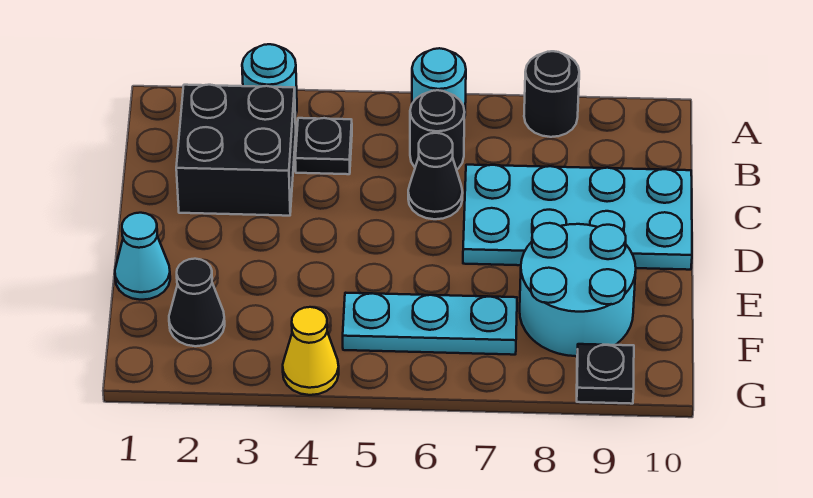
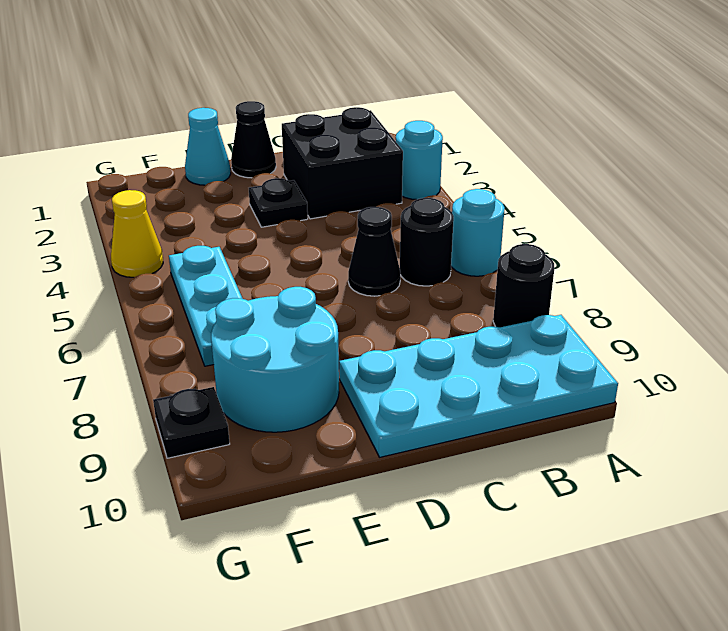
black 1x1 plate [295,118,352,174] -> black 1x1 plate moved to [249,178,308,227]
cyan 2x4 plate [463,165,692,270] -> cyan 2x4 plate turned to [339,315,618,457]
black 1x1 cone [169,259,225,346] -> black 1x1 cone moved to [231,101,276,178]

